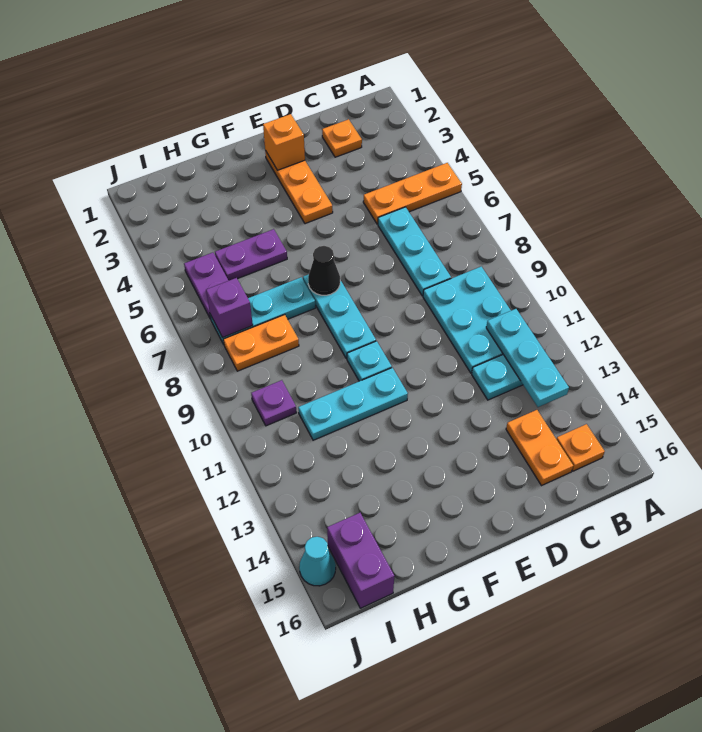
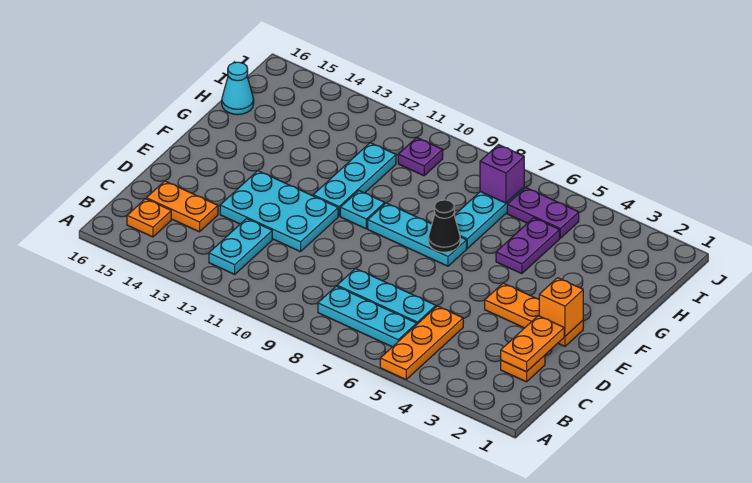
cyan 2x3 plate [423,267,511,373] -> cyan 2x3 plate moved to [220,171,338,252]
cyan 1x3 plate [486,309,569,407] -> cyan 1x3 plate moved to [318,286,417,347]
orange 1x2 plate [223,315,299,371] -> orange 1x2 plate moved to [501,316,565,372]
purple 1x2 brick [327,513,394,608] -> none
cyan 1x1 cone [299,537,336,586] -> cyan 1x1 cone moved to [222,62,254,115]

